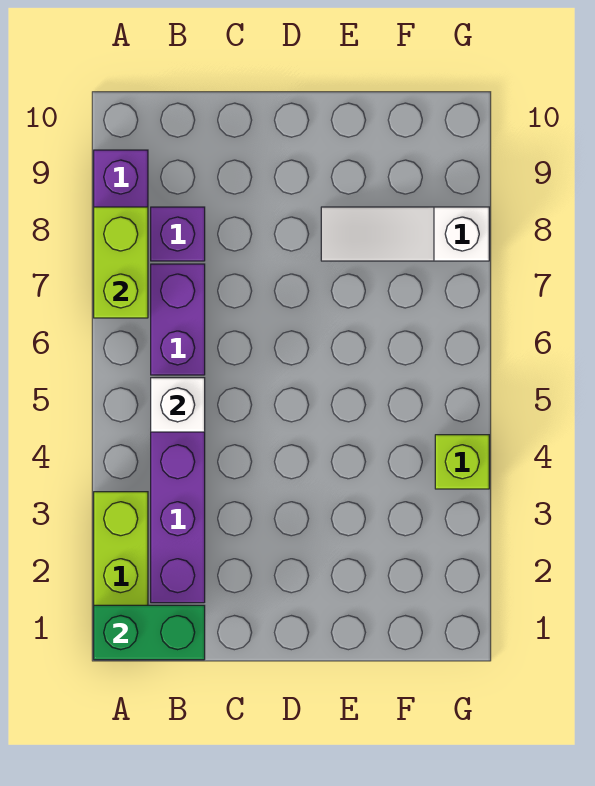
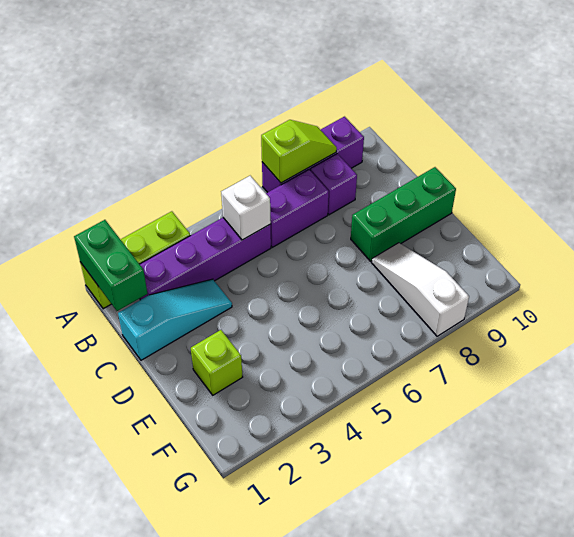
lime 1x2 brick [94,207,148,318] -> lime 1x2 slope [261,120,337,183]
none -> cyan 1x3 slope [118,279,232,360]
none -> green 1x3 brick [351,167,456,261]
lime 1x1 brick [435,435,489,489] -> lime 1x1 brick moved to [191,330,243,395]

